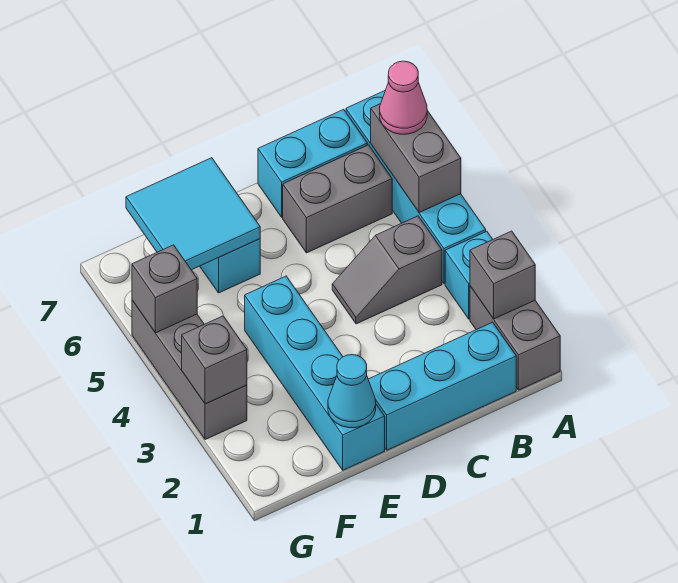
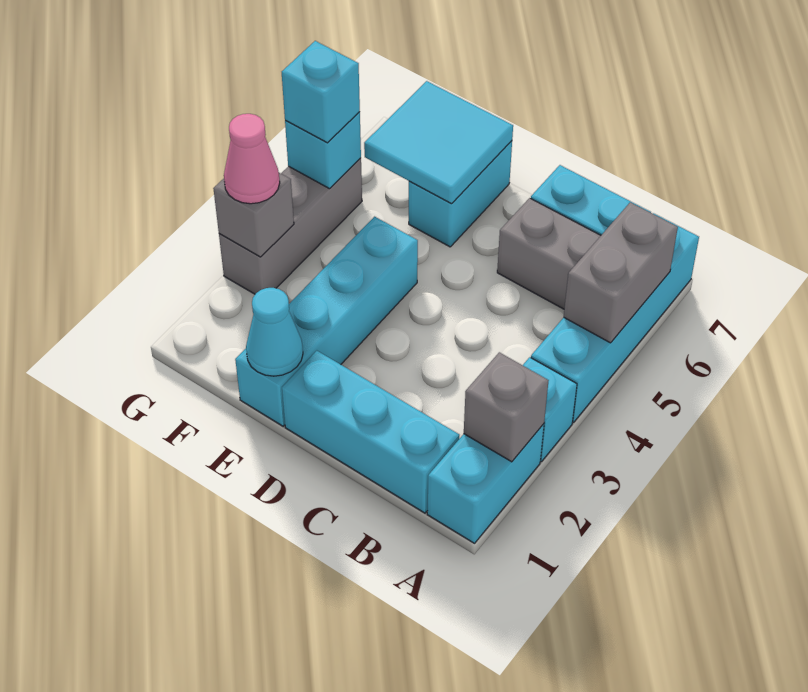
grey 1x2 brick [470,286,560,390] -> cyan 1x2 brick [427,424,544,543]
pink 1x1 cone [380,61,427,134] -> pink 1x1 cone moved to [224,114,280,204]
grey 1x2 slope [332,216,442,324] -> none
grey 1x1 brick [132,245,197,333] -> cyan 1x1 brick [285,112,361,189]
none -> cyan 1x1 brick [282,41,360,143]

